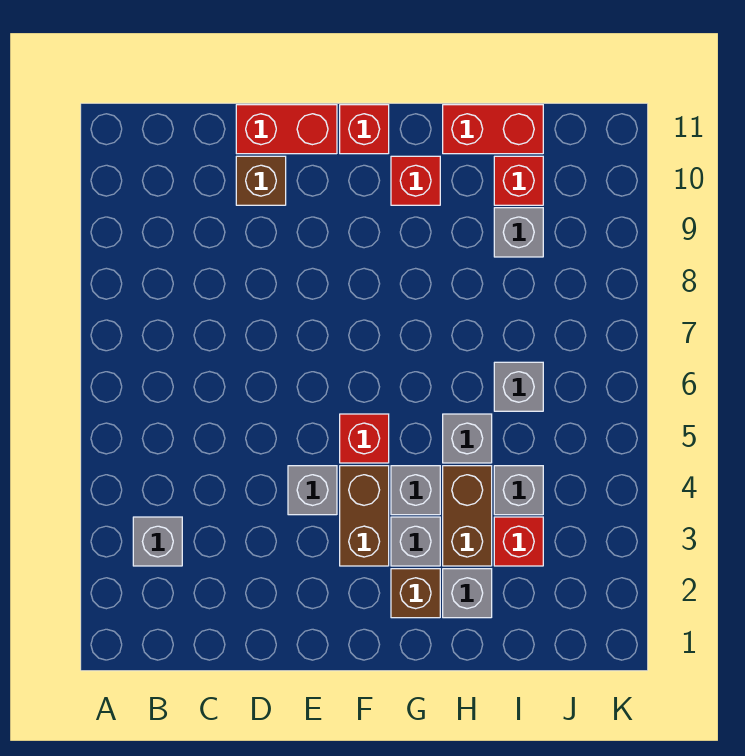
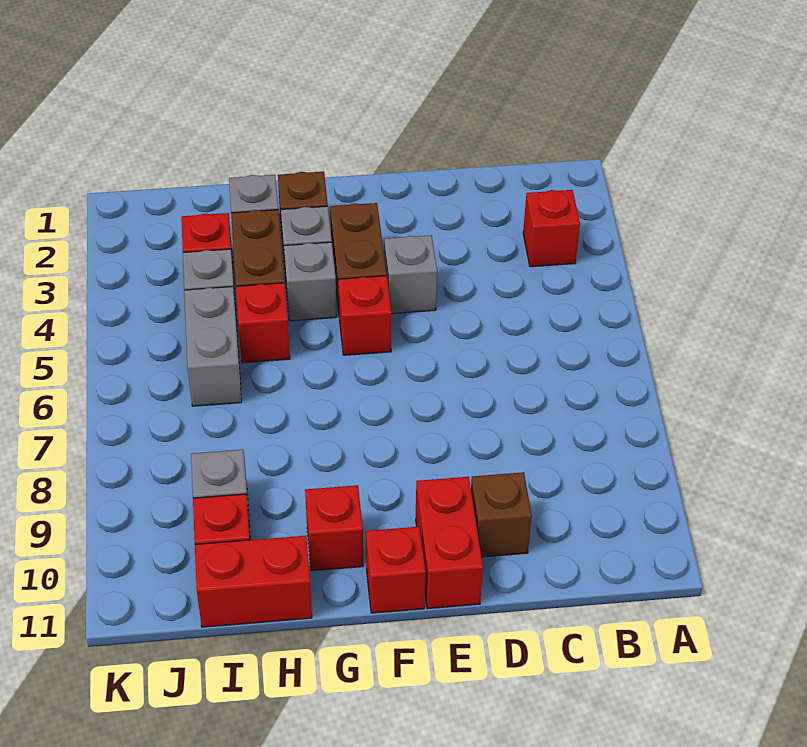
grey 1x1 brick [133,517,182,566] -> red 1x1 brick [523,190,580,267]
red 1x2 brick [236,105,337,154] -> red 1x2 brick turned to [416,477,483,609]
grey 1x1 brick [443,414,492,463] -> red 1x1 brick [236,283,290,363]
grey 1x1 brick [494,362,543,411] -> grey 1x2 brick [184,287,242,406]

